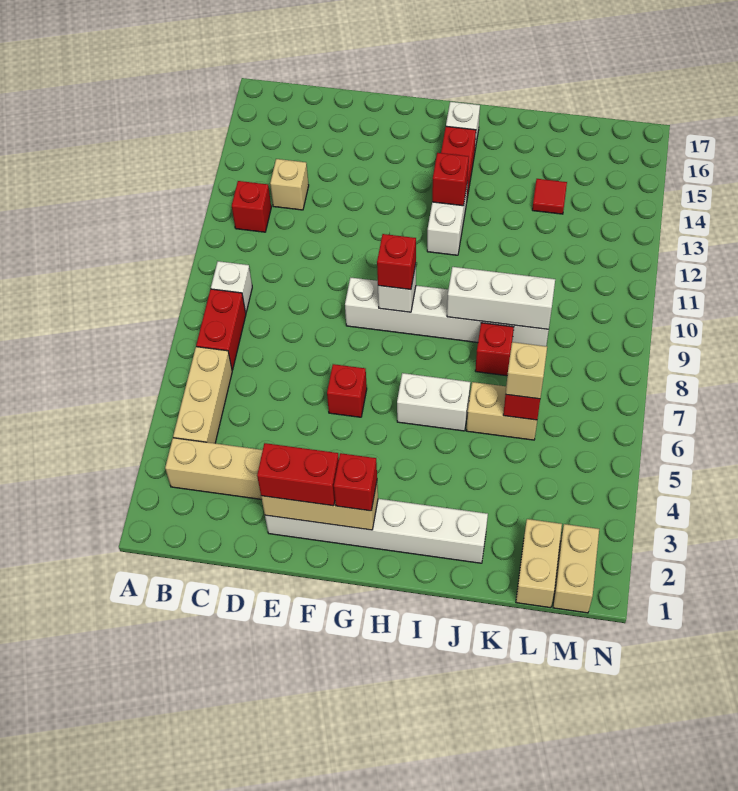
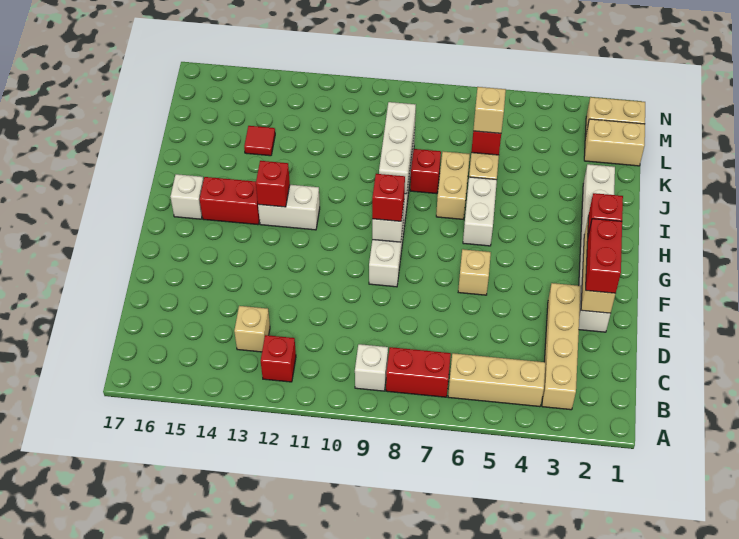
red 1x1 brick [327,364,367,417] -> tan 1x1 brick [458,249,491,295]
none -> tan 1x2 brick [436,151,470,219]

